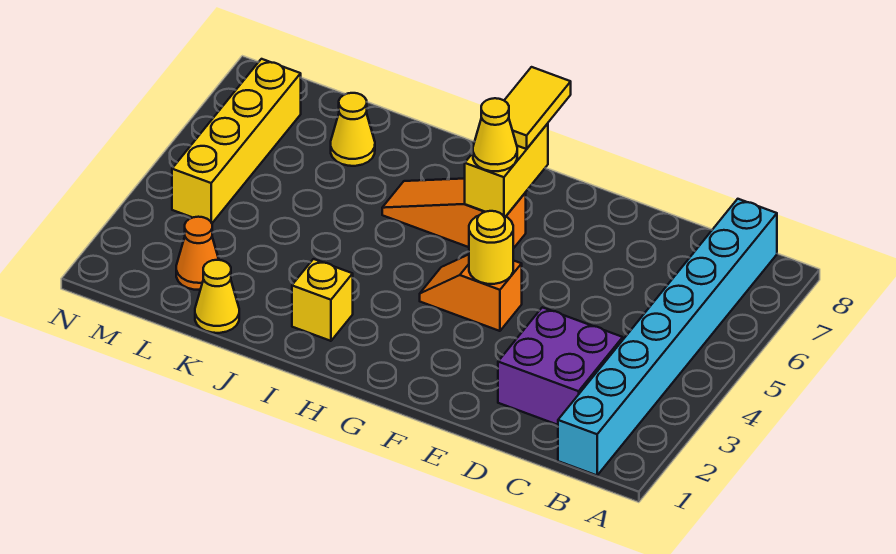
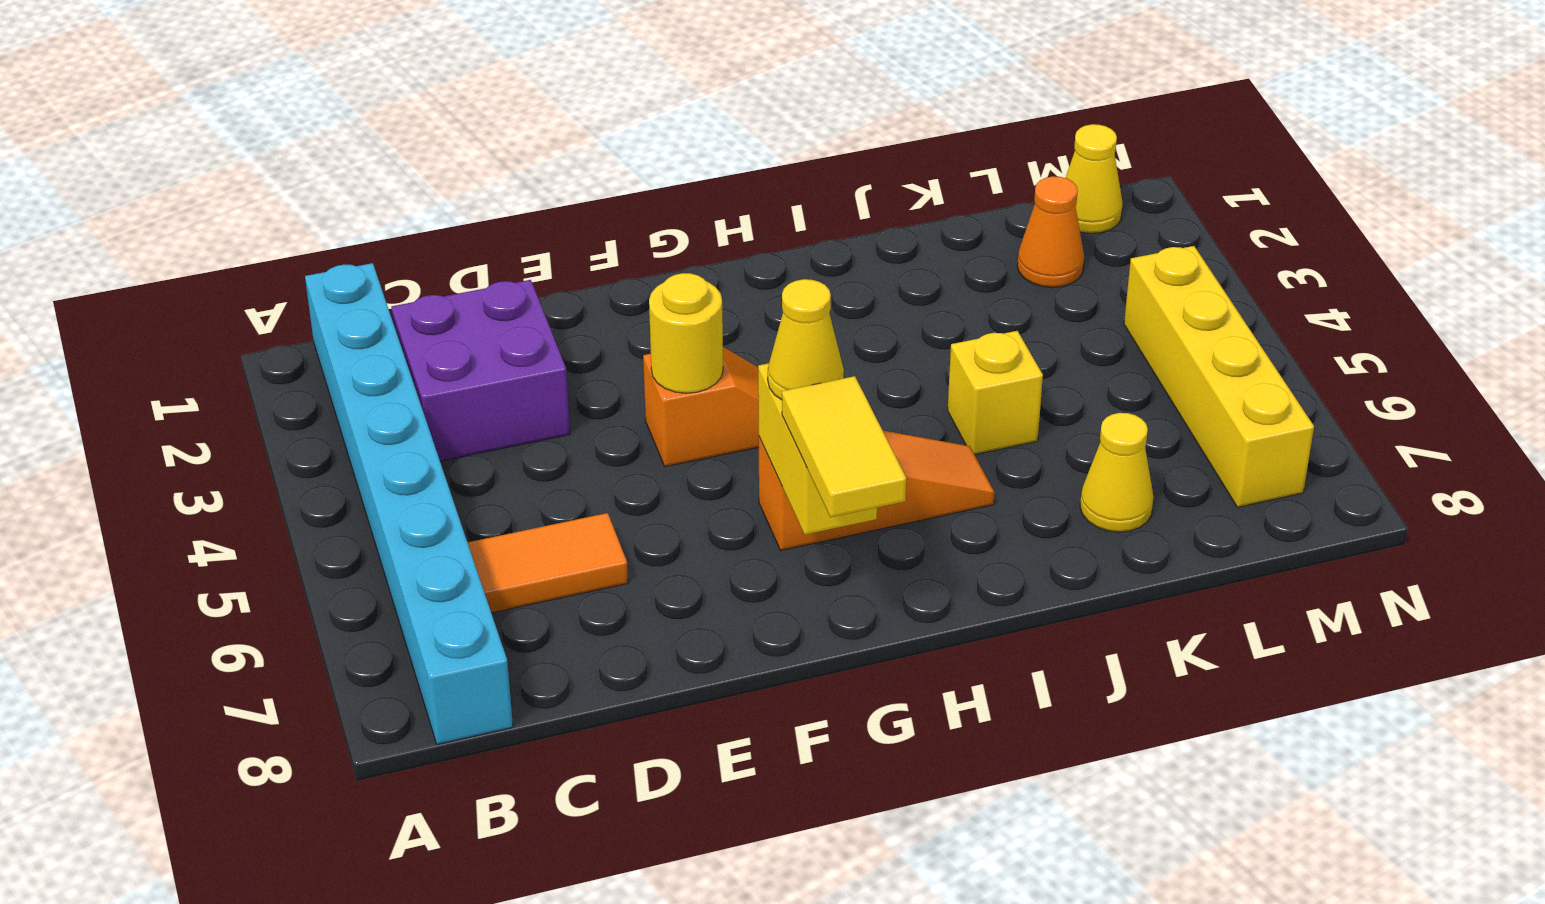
none -> orange 1x2 tile [468,513,628,613]
yellow 1x1 brick [292,259,353,341] -> yellow 1x1 brick moved to [948,331,1043,455]
yellow 1x1 cone [195,260,239,333] -> yellow 1x1 cone moved to [1065,124,1123,234]

